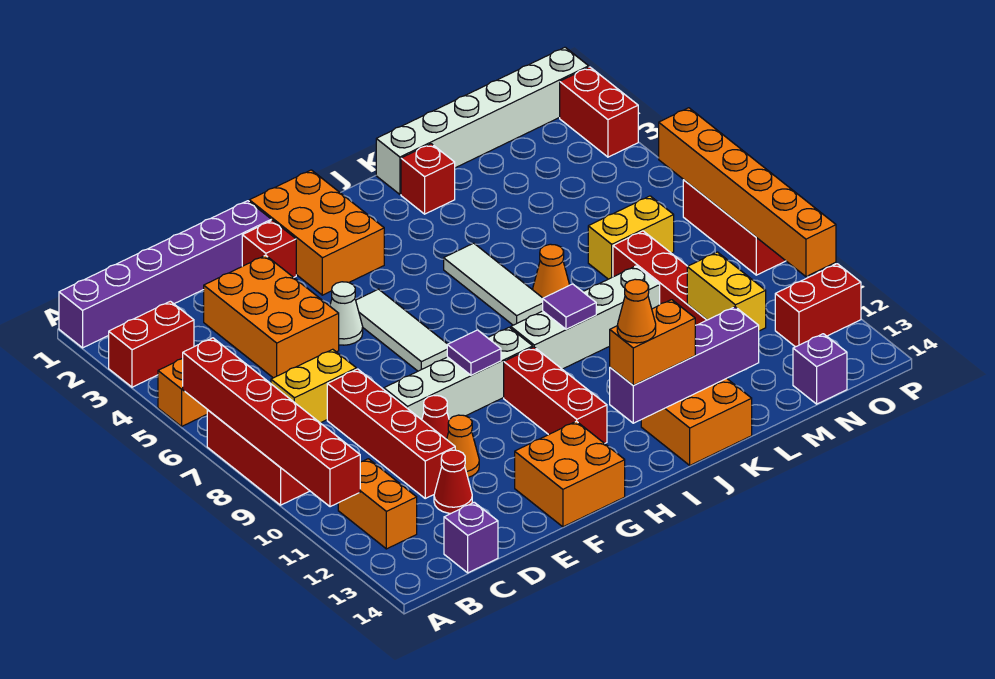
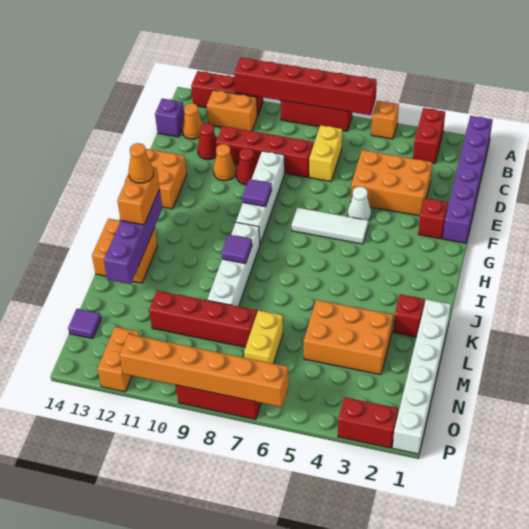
orange 2x3 brick [249,170,384,295] -> orange 2x3 brick moved to [304,300,393,375]
red 1x3 brick [504,347,607,443] -> red 1x3 brick moved to [191,71,263,116]
white 1x3 tile [444,243,543,325] -> none
orange 1x1 cone [533,244,569,298] -> orange 1x1 cone moved to [182,103,203,139]
yellow 1x2 brick [687,252,766,331] -> none
purple 1x1 brick [793,334,847,404] -> purple 1x1 tile [68,309,101,339]
red 1x2 brick [775,264,861,347] -> orange 1x2 brick [98,327,140,392]

